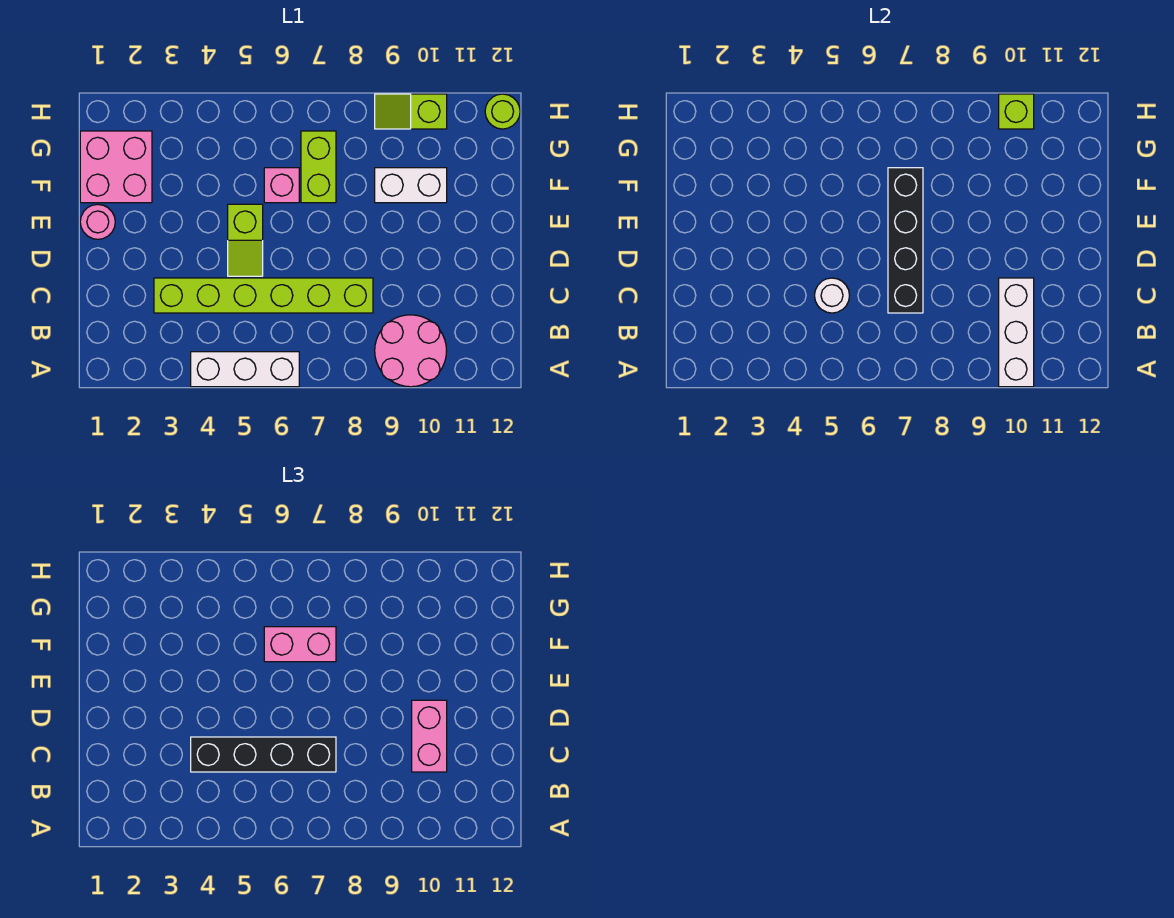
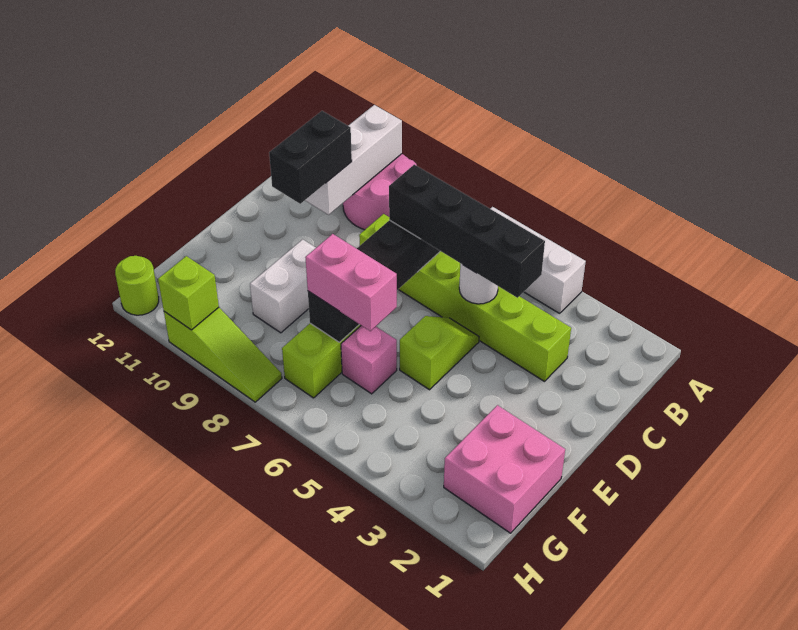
pink 1x2 brick [412,700,447,772] -> black 1x2 brick [269,111,352,204]
pink 1x1 round brick [80,204,115,239] -> none
white 1x2 brick [375,168,447,203] -> white 1x2 brick turned to [250,239,316,333]
lime 1x2 slope [375,94,447,129] -> lime 1x3 slope [164,307,282,402]

